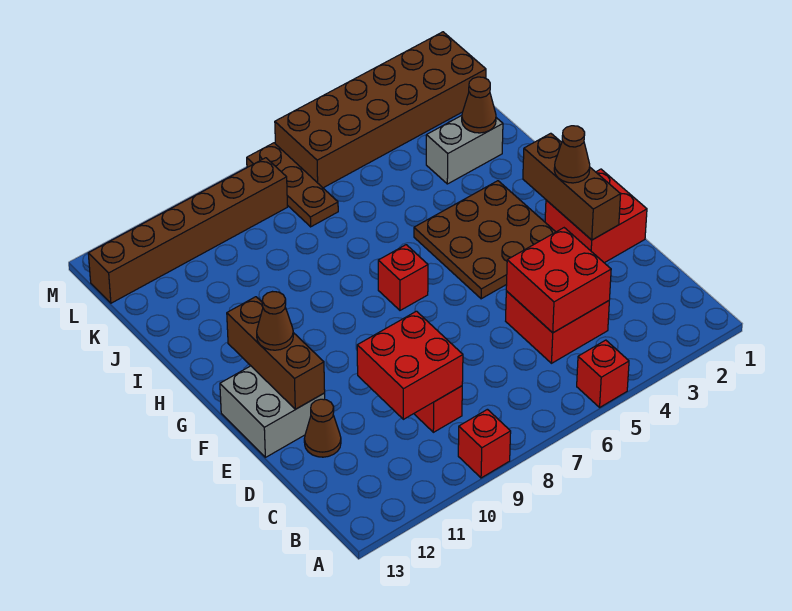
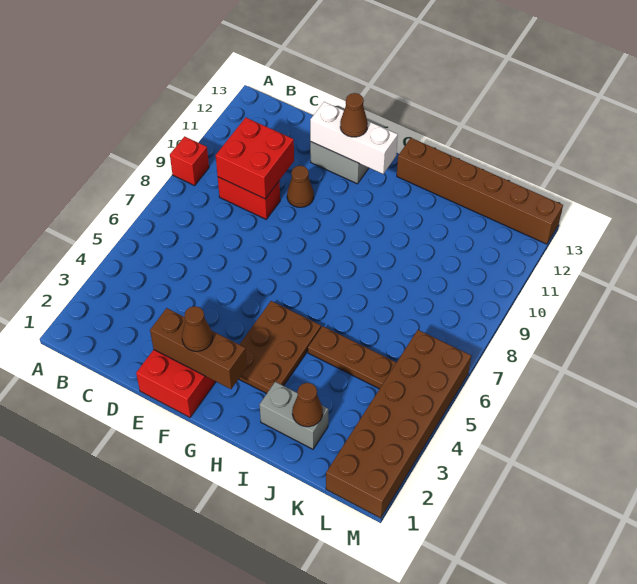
red 1x1 brick [577,340,629,407] -> none
red 2x2 brick [506,291,609,363] -> none
red 2x2 brick [506,228,611,333] -> none
brown 1x1 cone [304,399,341,457] -> brown 1x1 cone moved to [287,166,314,207]
brown 1x3 brick [227,297,325,409] -> white 1x3 brick [310,102,398,174]
brown 3x3 plate [414,181,555,299] -> brown 2x3 plate [239,301,321,394]
red 1x1 brick [378,245,428,310] -> none
grey 1x2 brick [426,116,503,184] -> grey 1x2 brick turned to [259,382,328,449]
brown 1x3 plate [247,143,338,227] -> brown 1x3 plate moved to [308,326,396,389]
brown 1x6 brick [88,158,287,303] -> brown 1x6 brick turned to [397,138,563,244]

